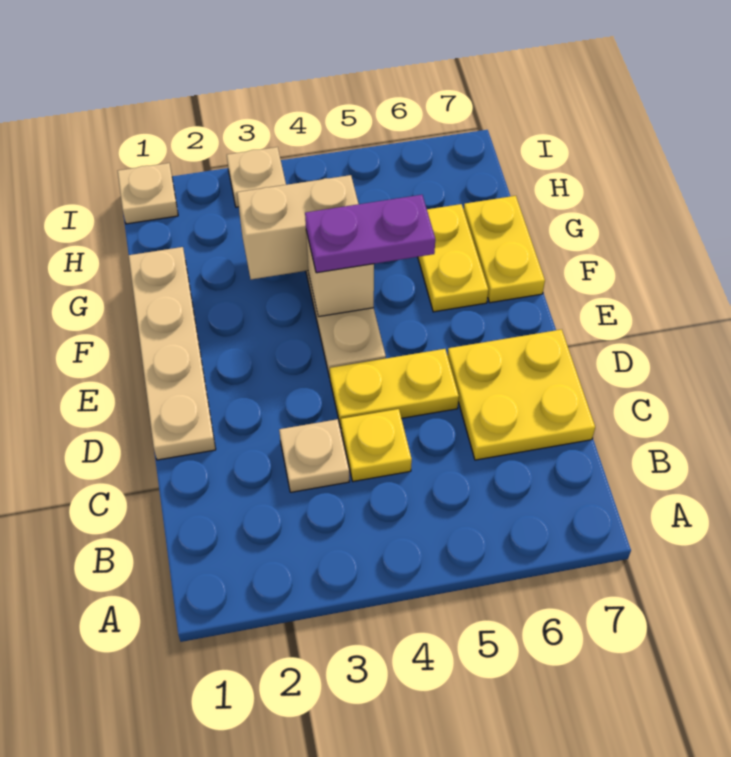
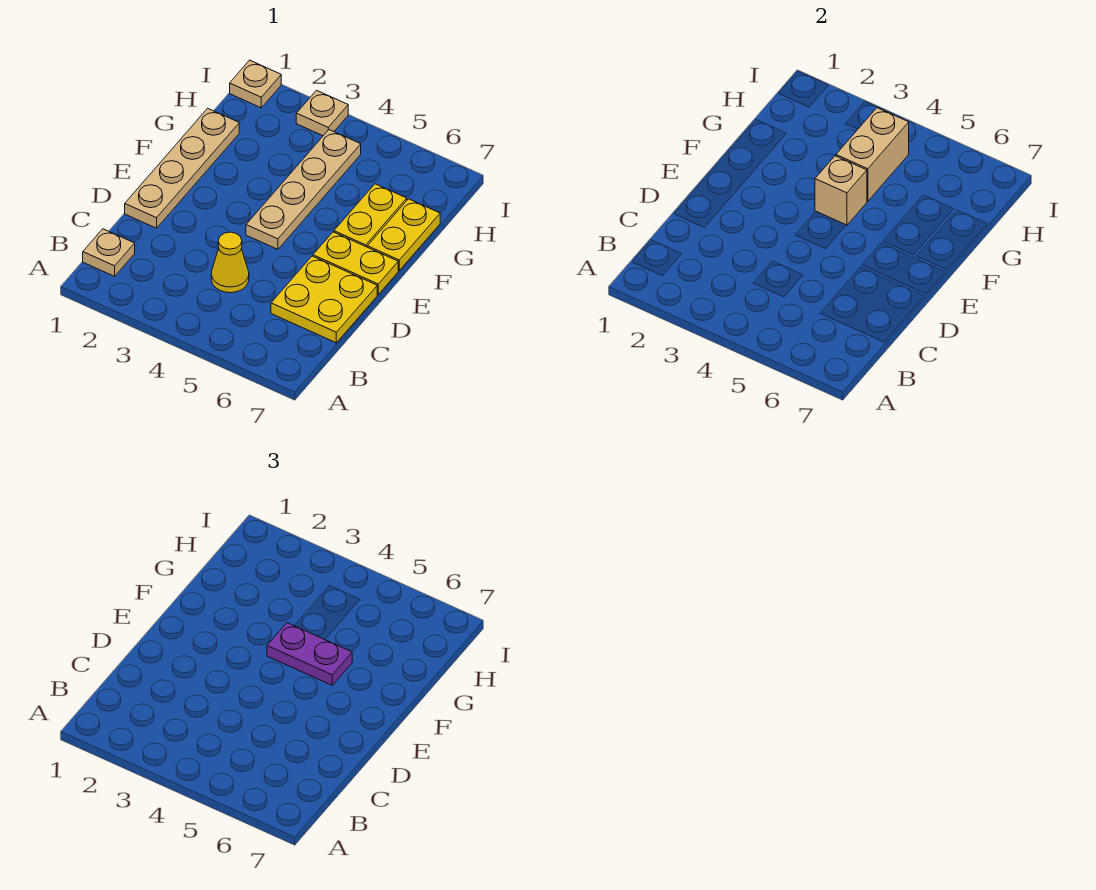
tan 1x1 plate [279,419,349,492] -> tan 1x1 plate moved to [83,229,135,276]
yellow 1x1 plate [341,409,412,481] -> yellow 1x1 cone [211,232,249,293]
yellow 1x2 plate [330,349,459,427] -> yellow 1x2 plate moved to [313,232,398,294]
tan 1x2 brick [237,175,359,279] -> tan 1x2 brick turned to [836,108,909,201]

